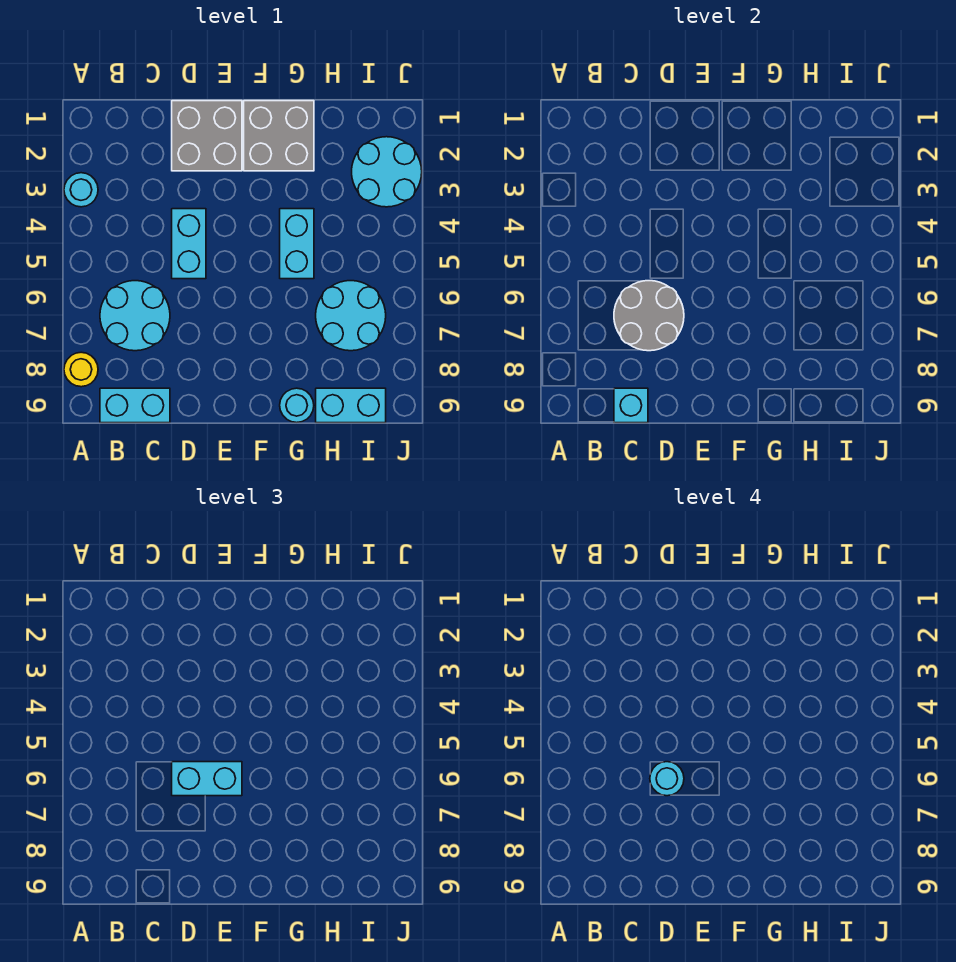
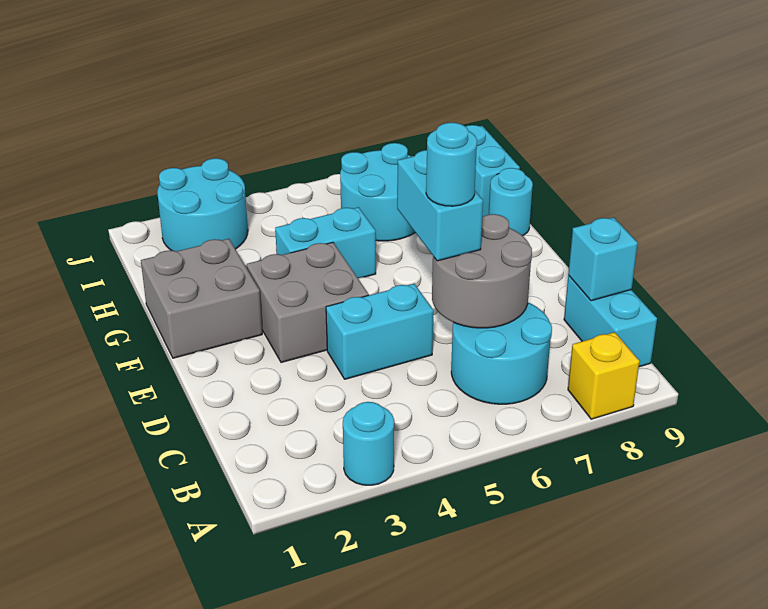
yellow 1x1 round brick [64,352,98,387] -> yellow 1x1 brick [568,332,640,419]
grey 2x2 brick [172,101,242,171] -> grey 2x2 brick moved to [247,242,369,363]

